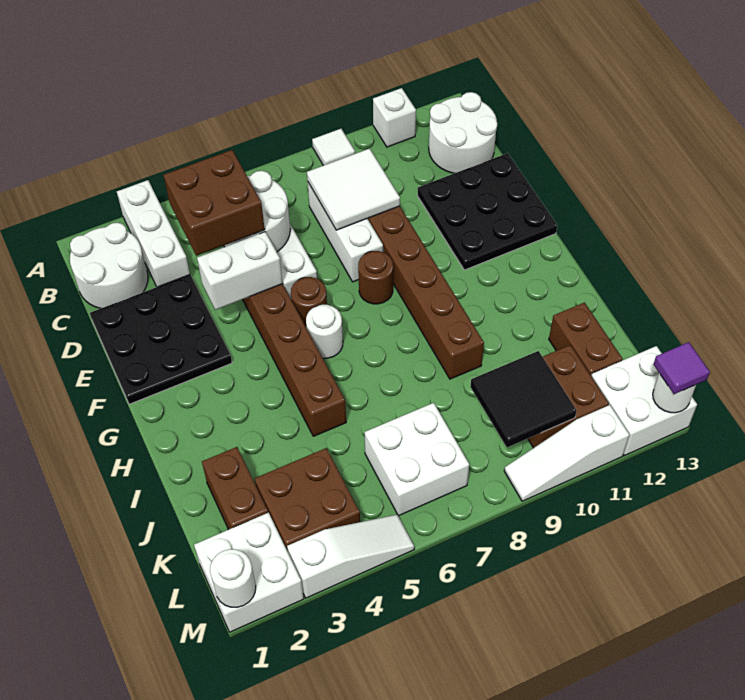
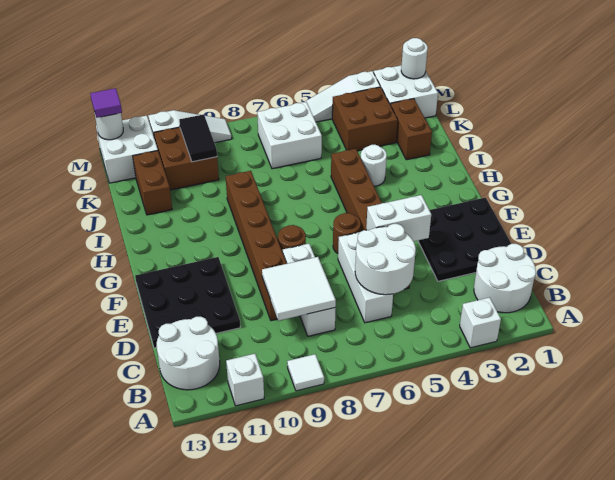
white 1x3 brick [117,180,190,287] -> white 1x1 brick [460,297,501,348]
brown 2x2 brick [164,150,265,256] -> none
white 1x1 round brick [306,305,343,358] -> white 1x1 round brick moved to [361,145,387,186]
black 2x2 tile [470,351,577,447] -> black 1x2 tile [179,114,217,162]

